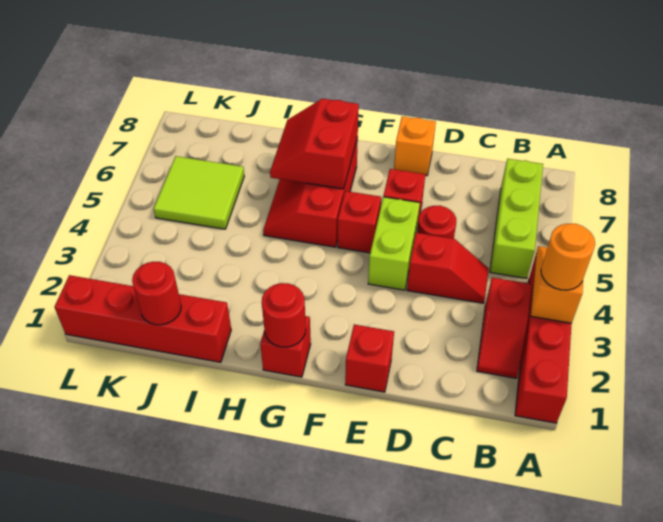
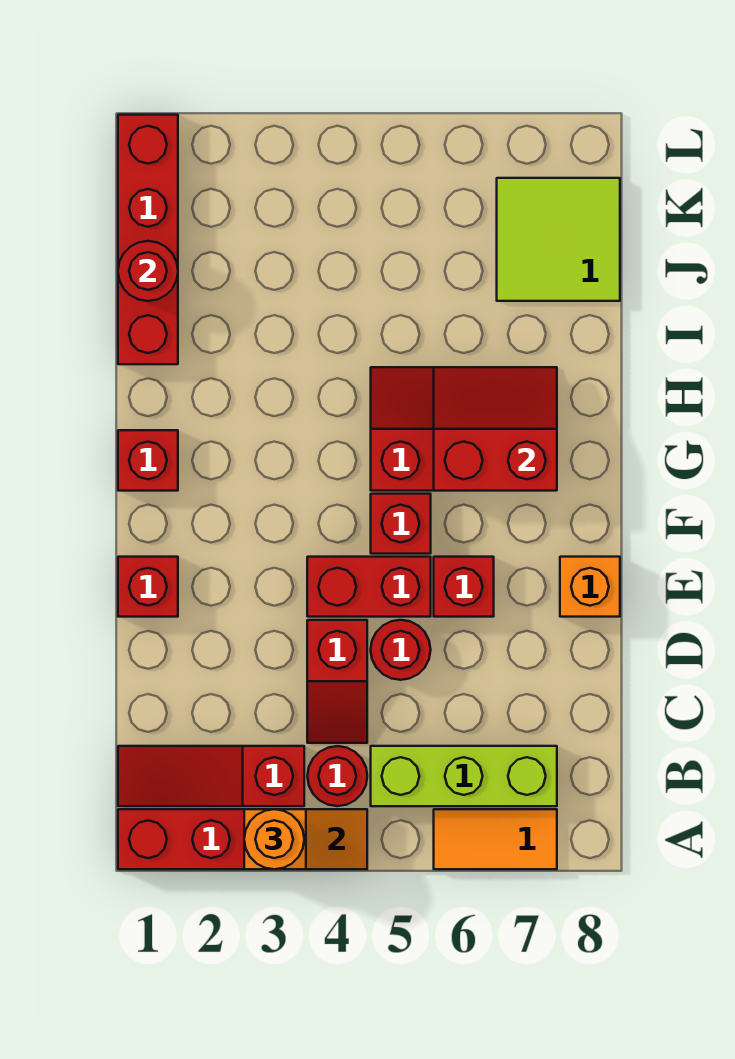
none -> orange 1x2 tile [434,809,557,869]
red 1x2 slope [477,278,531,378] -> red 1x3 slope [118,746,304,806]
lime 1x2 brick [368,197,420,290] -> red 1x2 brick [307,557,431,617]
red 1x1 round brick [262,283,306,347] -> red 1x1 round brick moved to [307,746,367,806]
lime 2x2 tile [154,156,244,229] -> lime 2x2 tile moved to [497,178,620,301]

